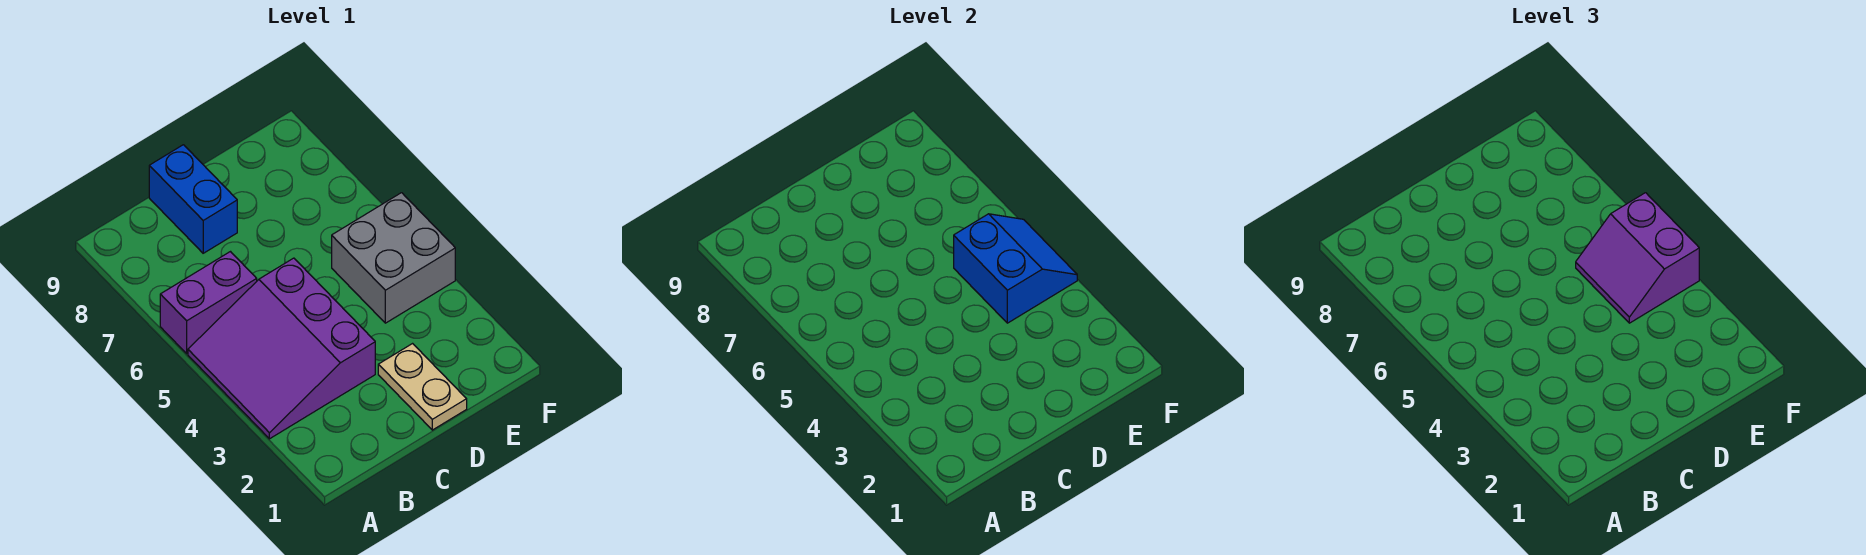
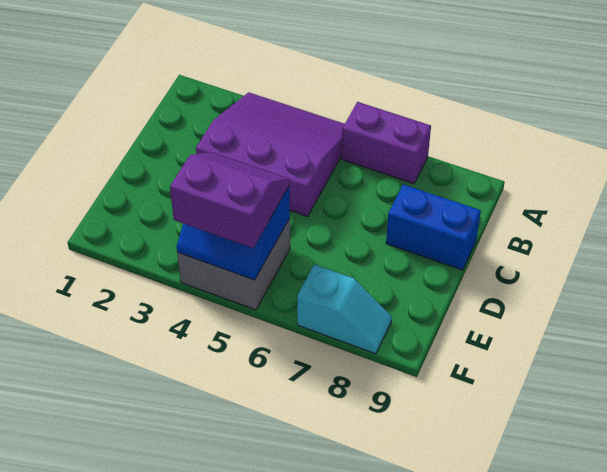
purple 1x2 brick [160,252,257,354] -> purple 1x2 brick turned to [342,102,431,184]
tan 1x2 plate [378,344,467,430] -> none
none -> cyan 1x2 slope [297,264,392,354]

